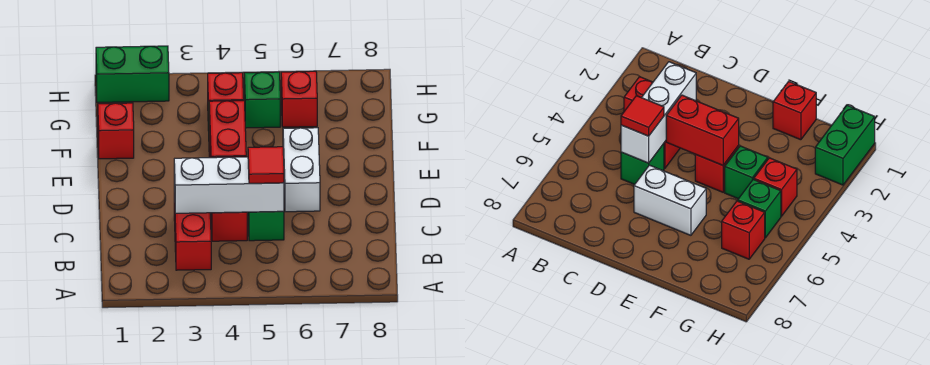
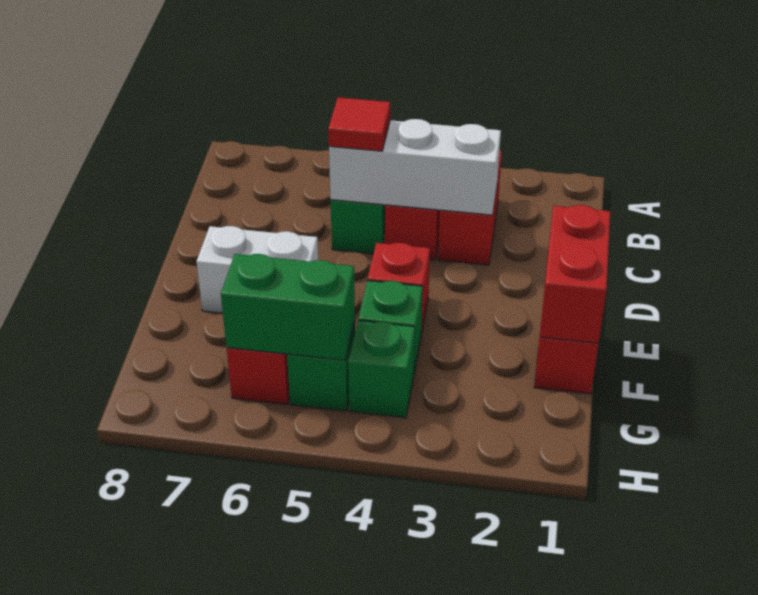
red 1x2 brick [209,101,246,158] -> red 1x2 brick moved to [540,205,610,343]
white 1x2 brick [283,128,320,212] -> white 1x2 brick turned to [197,226,318,313]
red 1x1 brick [208,73,244,102] -> green 1x1 brick [348,321,415,418]
green 1x2 brick [96,46,169,102] -> green 1x2 brick moved to [221,254,355,360]

